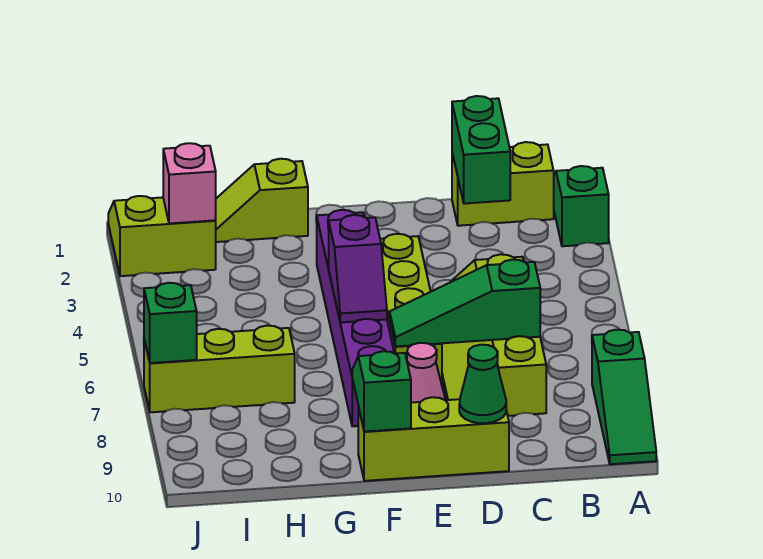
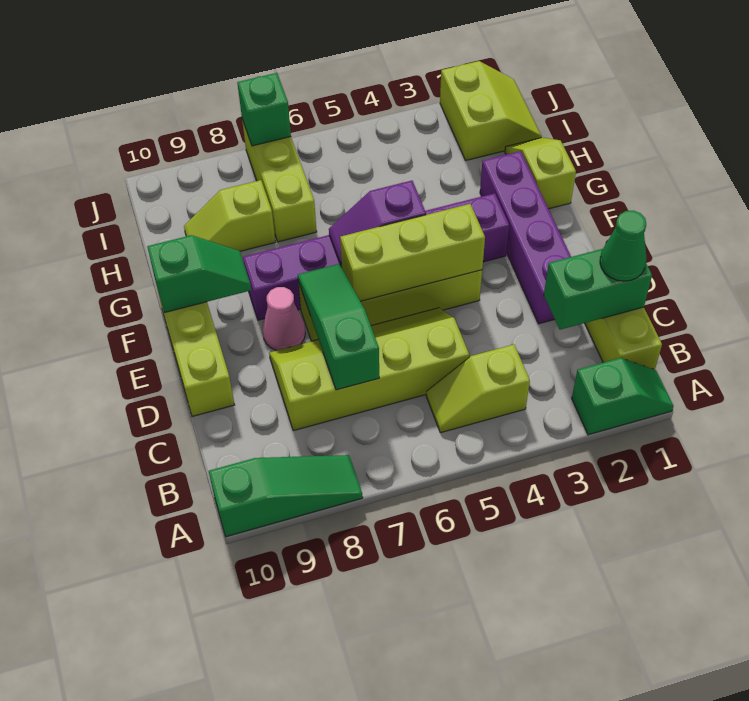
green 1x3 slope [592,330,656,464] -> green 1x3 slope turned to [209,455,363,537]
none -> lime 1x2 slope [426,344,530,433]
none -> purple 1x4 brick [480,151,571,324]
green 1x1 cone [459,345,506,423] -> green 1x1 cone moved to [600,211,646,281]
none -> lime 1x3 brick [340,204,485,302]
none -> lime 1x2 slope [184,180,275,251]
pink 1x1 brick [163,143,216,223] -> none

